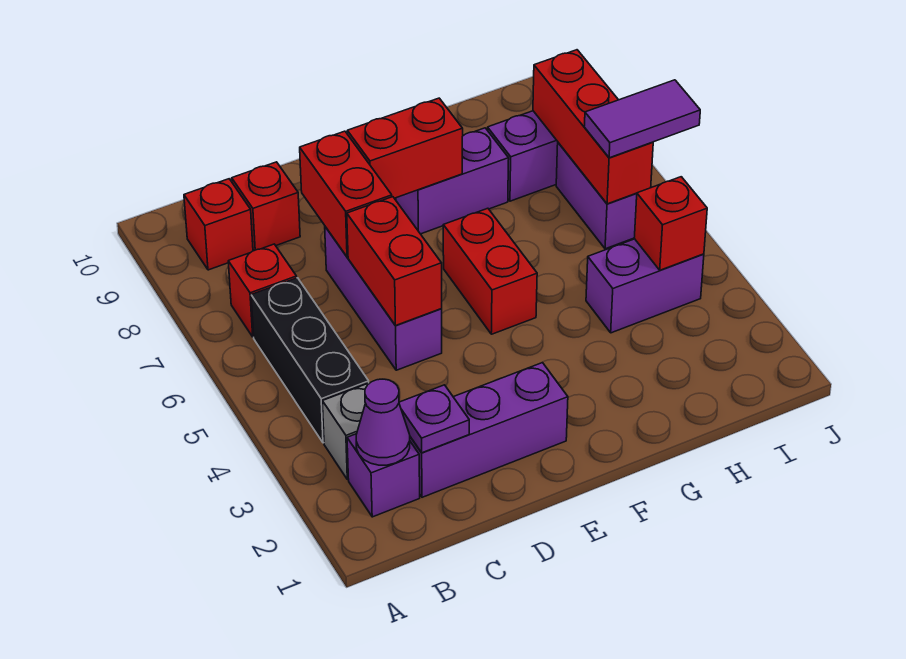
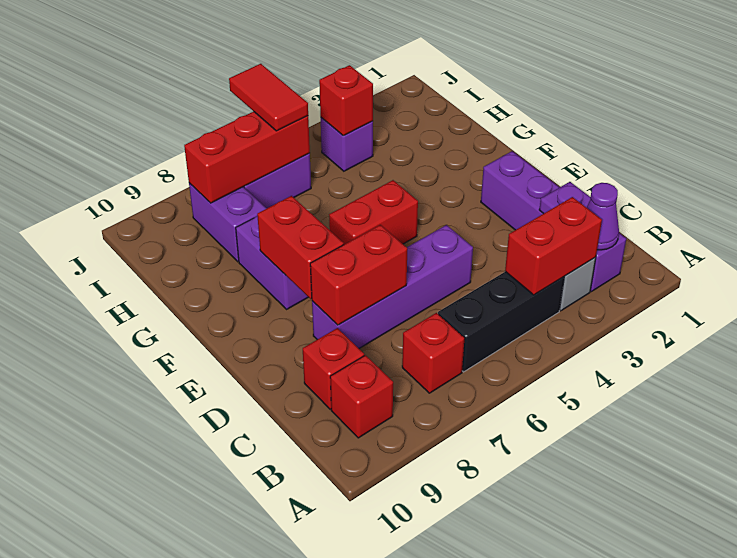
purple 1x3 brick [325,227,442,370] -> purple 1x4 brick [312,225,473,348]
red 1x2 brick [347,197,442,326] -> red 1x2 brick moved to [505,197,602,295]
purple 1x2 brick [586,239,704,333] -> purple 1x1 brick [321,118,373,171]
purple 1x2 tile [584,80,700,158] -> red 1x2 tile [229,64,308,131]

